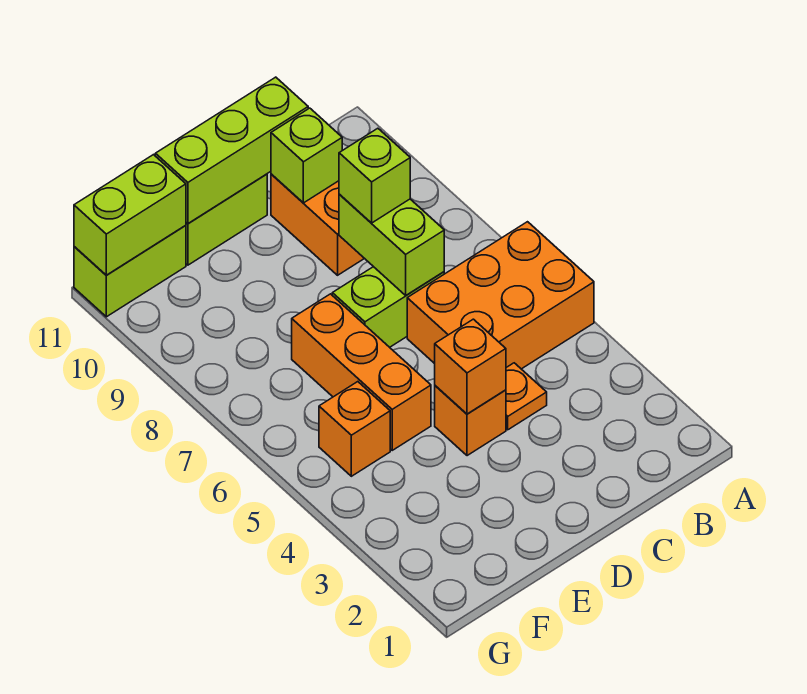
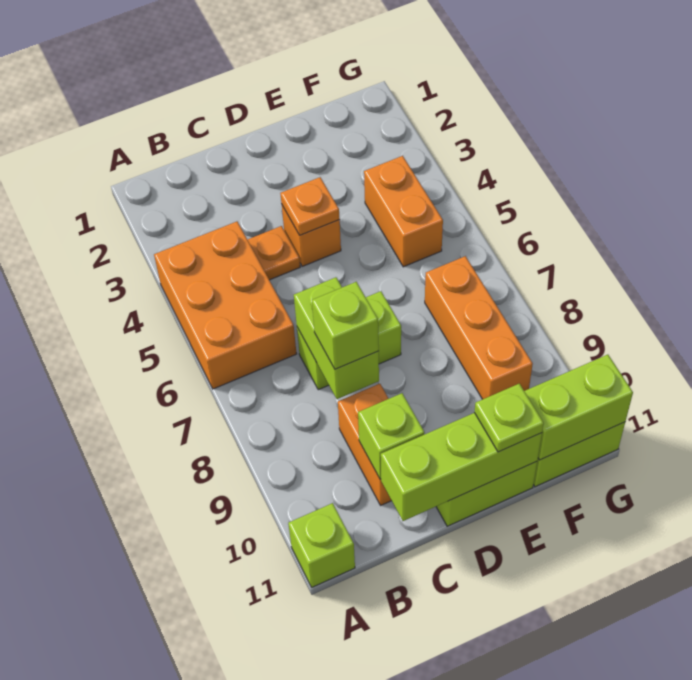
orange 2x3 brick [407,222,594,369] -> orange 2x3 brick turned to [154,222,297,389]
none -> lime 1x1 brick [288,503,355,587]
orange 1x1 brick [435,319,506,414] -> orange 1x1 plate [280,177,340,235]
orange 1x3 brick [292,294,431,450] -> orange 1x3 brick moved to [425,256,533,399]
none -> lime 1x1 plate [474,384,544,452]
orange 1x1 brick [319,382,390,476] -> orange 1x2 brick [364,156,443,267]

